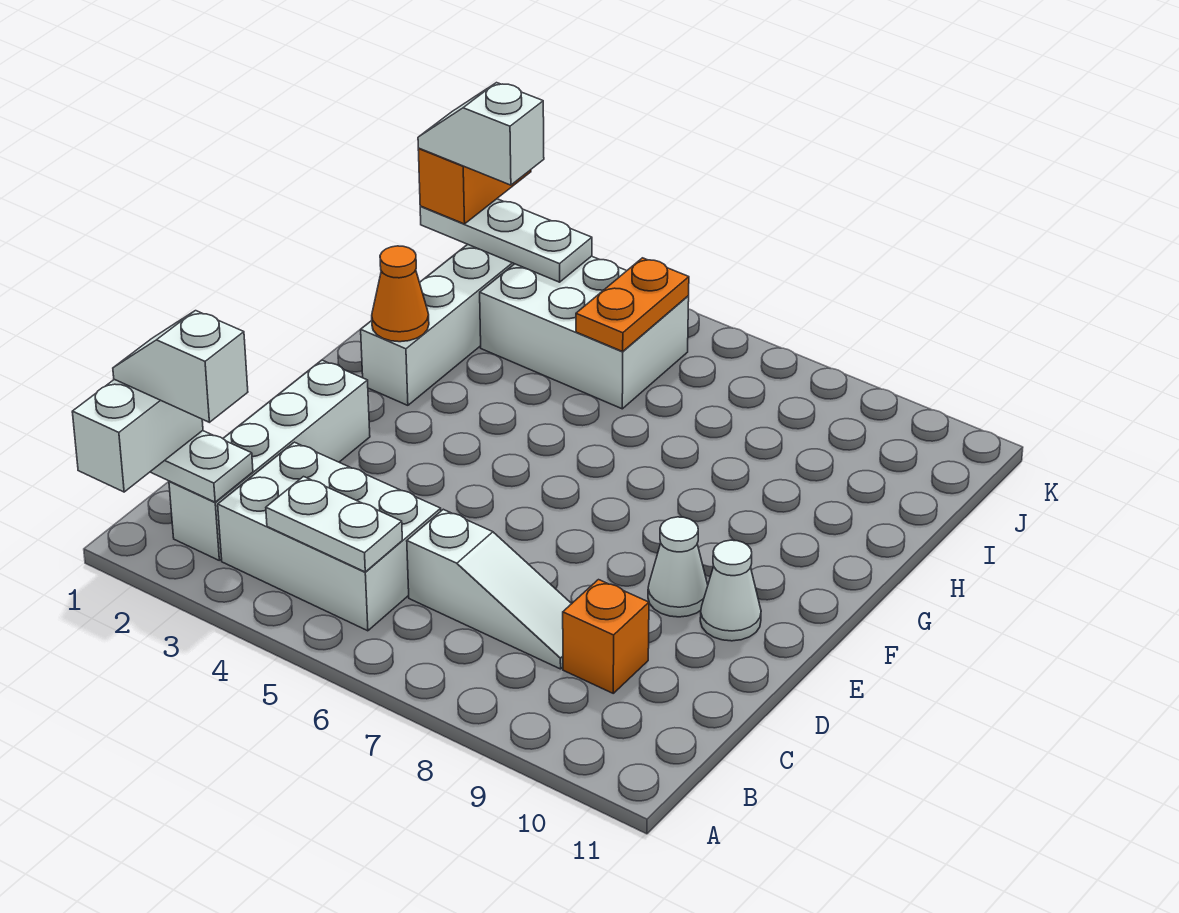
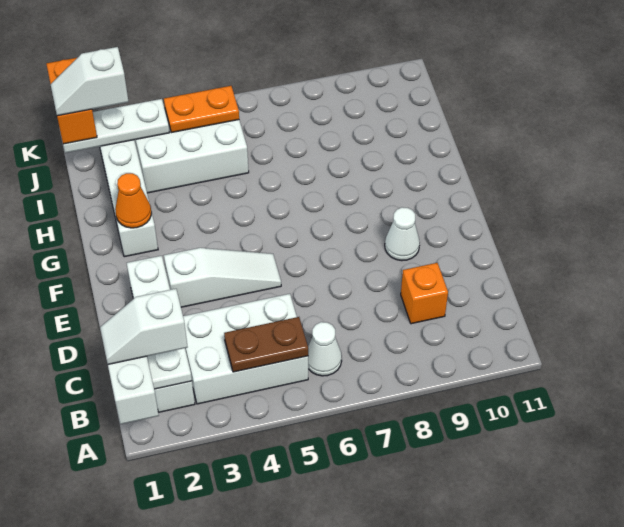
white 1x2 plate [266,477,402,572] -> brown 1x2 plate [224,317,308,372]
white 1x3 slope [407,509,571,669] -> white 1x3 slope moved to [164,248,281,307]
white 1x1 cone [700,540,761,641] -> white 1x1 cone moved to [308,322,342,376]
orange 1x2 plate [576,258,689,351] -> orange 1x2 plate turned to [164,86,239,133]

